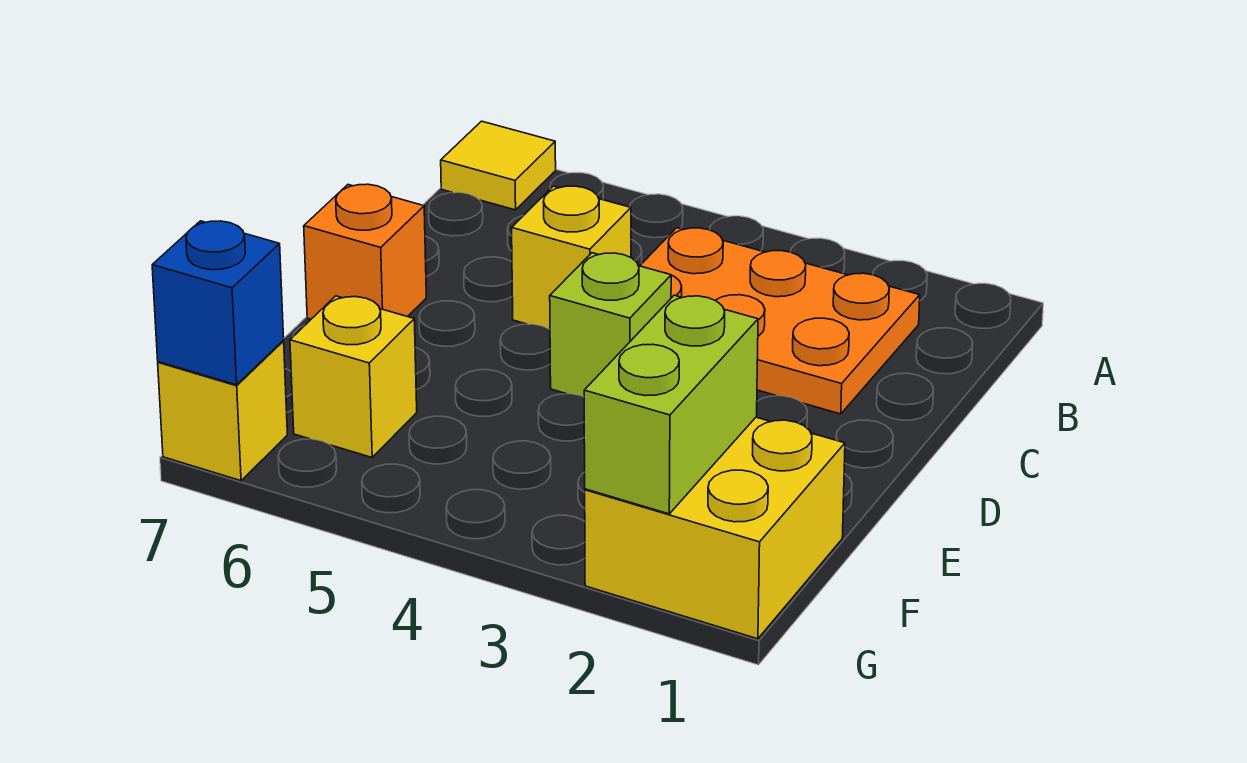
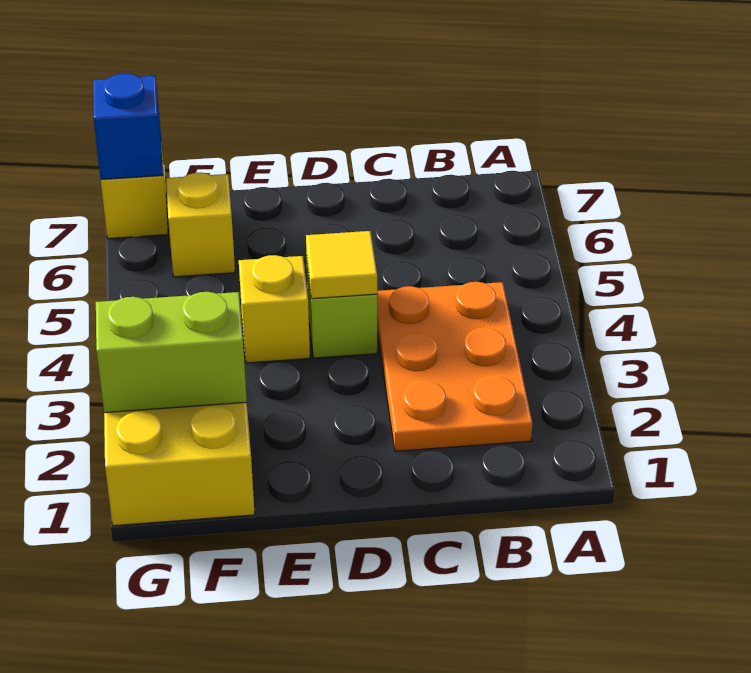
yellow 1x1 tile [441,121,556,210] -> yellow 1x1 tile moved to [306,231,377,299]
yellow 1x1 brick [512,186,631,329] -> yellow 1x1 brick moved to [239,255,310,363]
orange 1x1 brick [304,184,426,319] -> none

